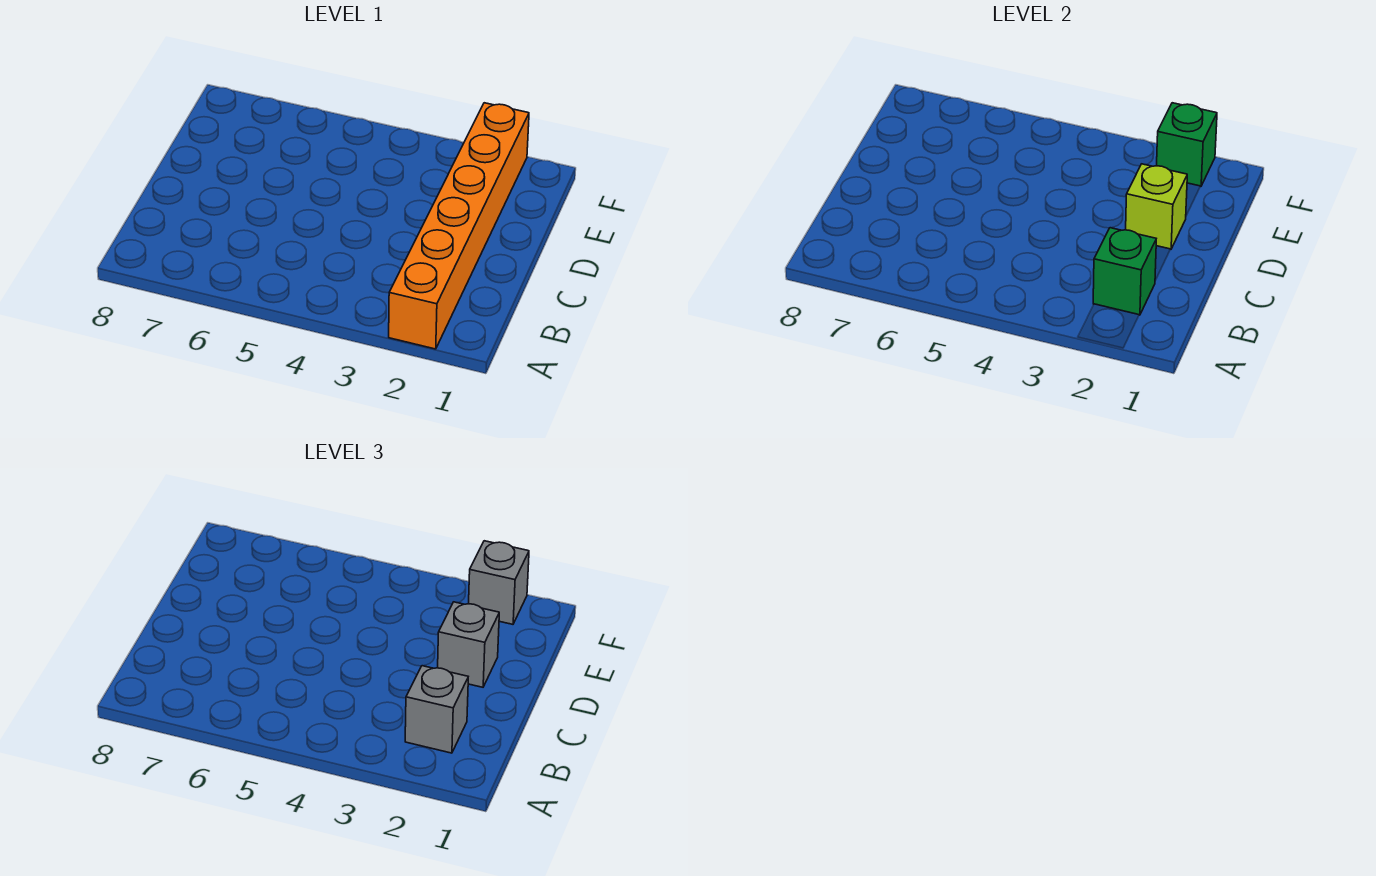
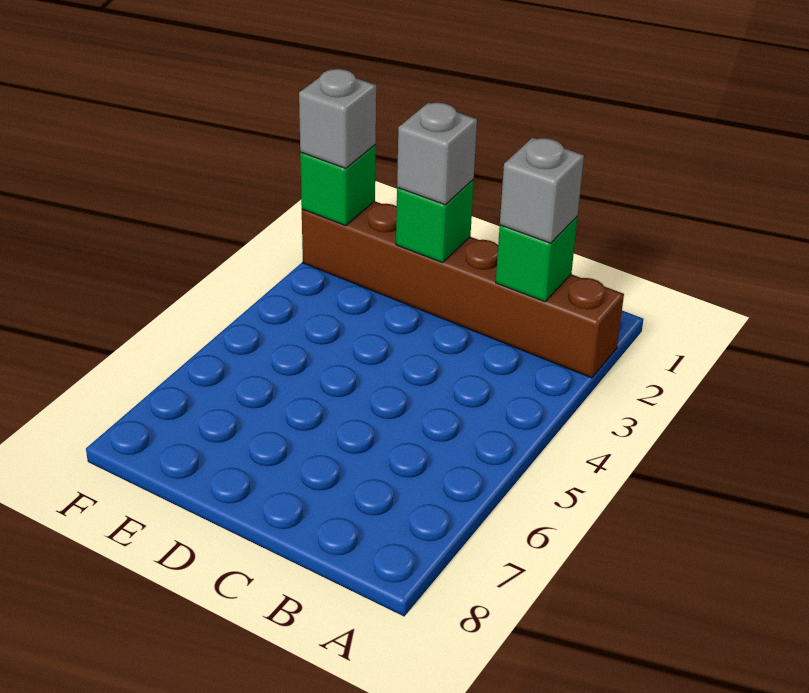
orange 1x6 brick [389,103,529,349] -> brown 1x6 brick [302,201,624,378]
lime 1x1 brick [1126,164,1187,249] -> green 1x1 brick [396,180,474,263]

